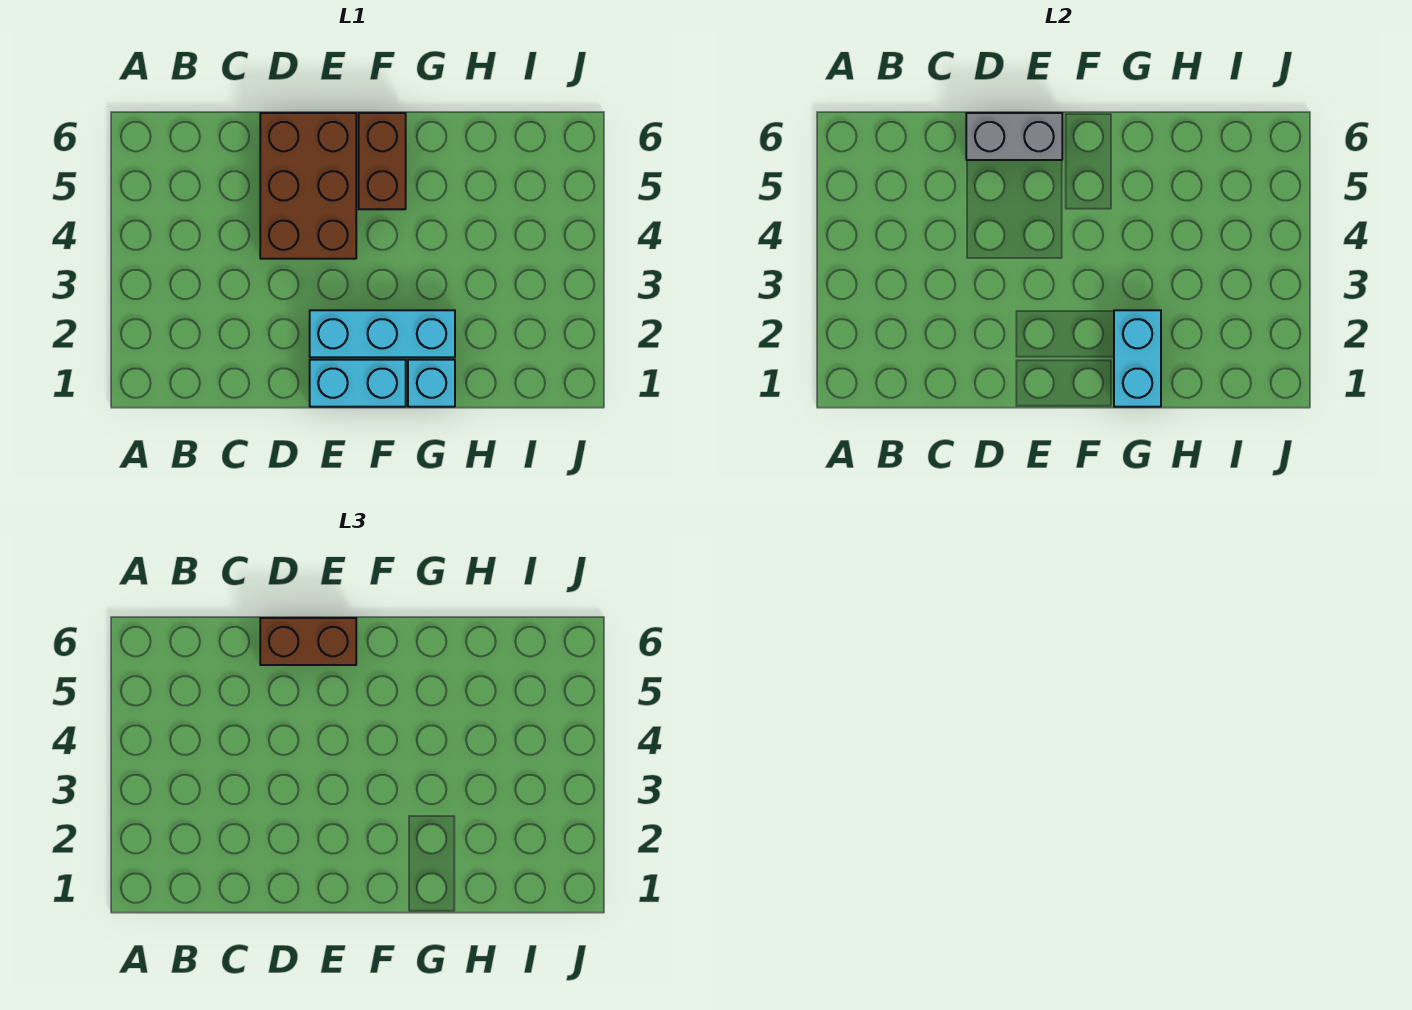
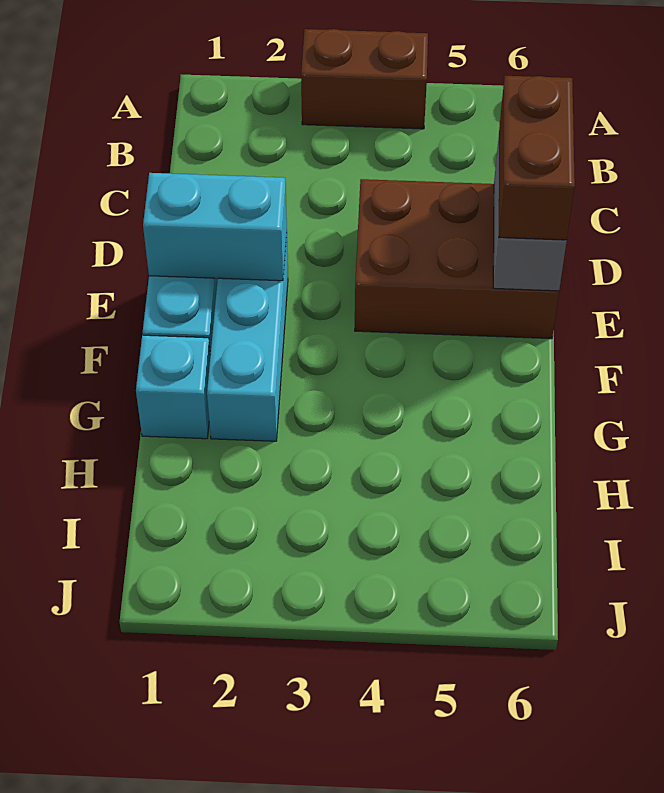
brown 1x2 brick [359,113,406,209] -> brown 1x2 brick moved to [301,29,428,129]
cyan 1x2 brick [1114,310,1161,407] -> cyan 1x2 brick moved to [143,173,287,281]

